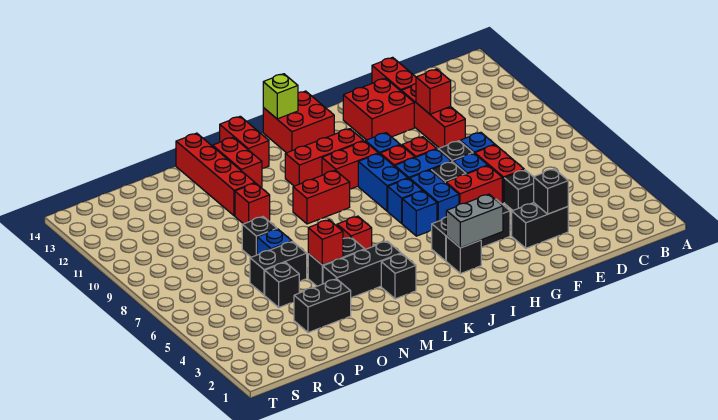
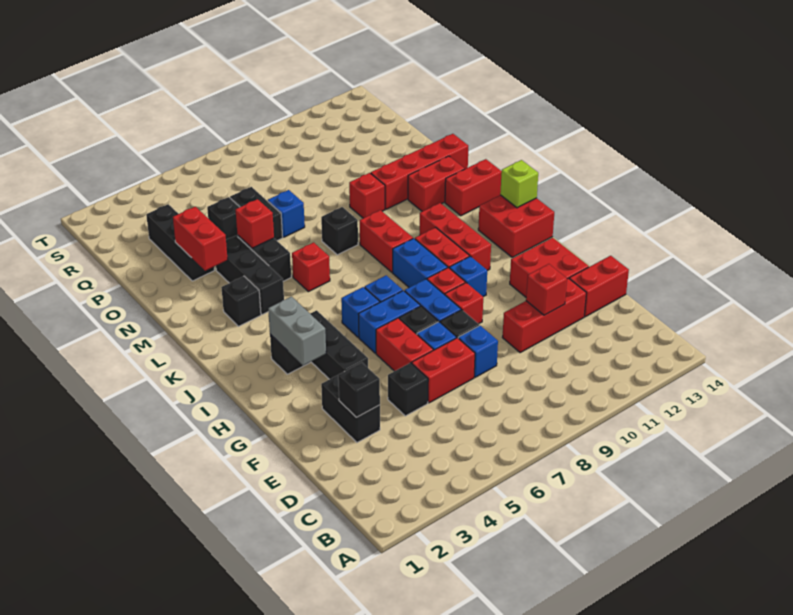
blue 1x2 brick [358,154,408,211] -> blue 1x2 brick turned to [393,238,448,287]
none -> red 1x2 brick [173,207,228,271]
black 1x2 brick [294,279,351,333] -> black 1x3 brick [146,204,214,281]
black 1x1 brick [242,217,277,257] -> black 1x1 brick moved to [321,207,358,255]

